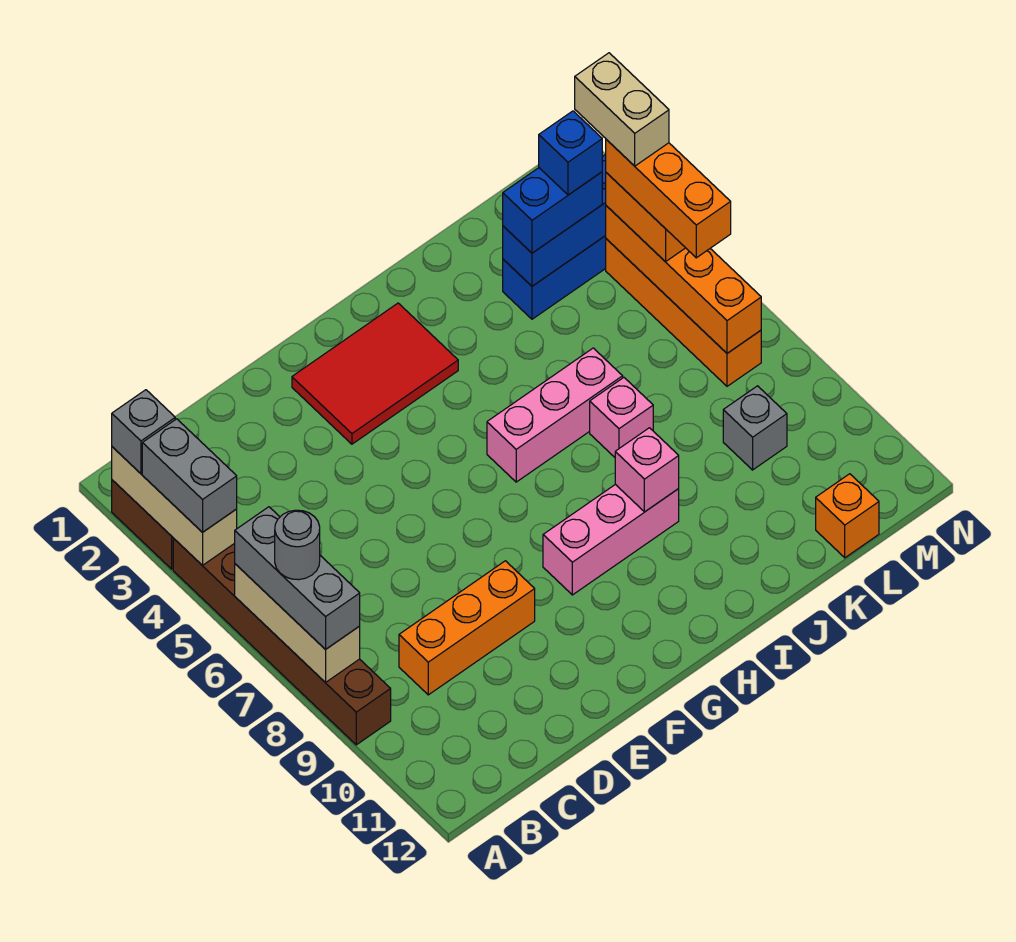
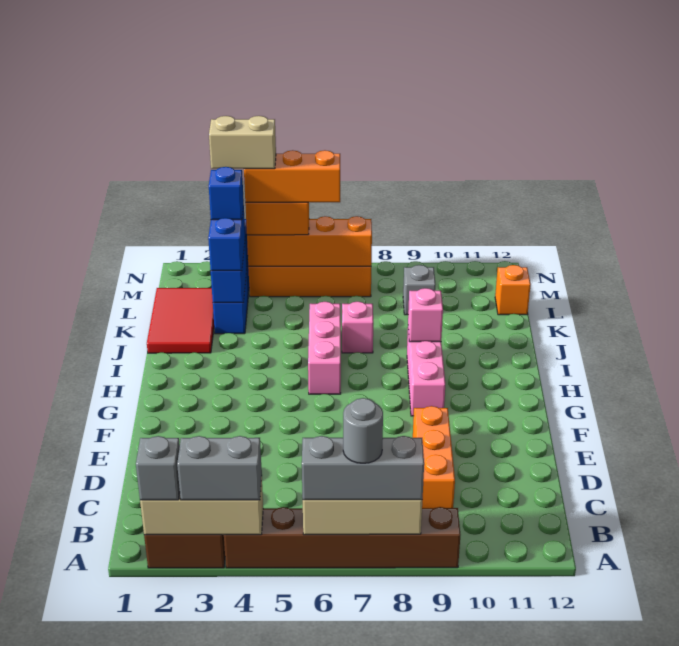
red 2x3 tile [292,303,458,444] -> red 2x3 tile moved to [147,288,214,353]

